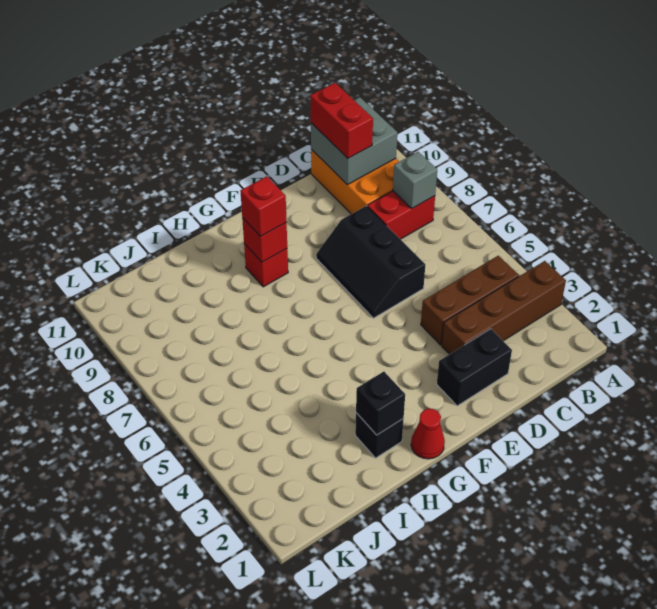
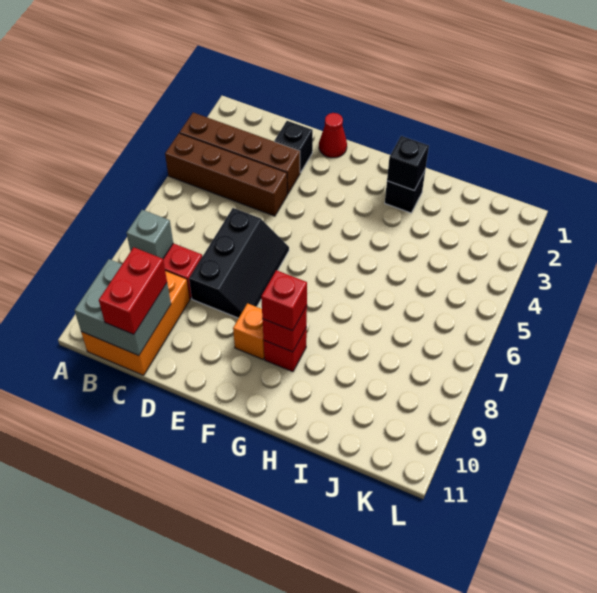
brown 1x3 brick [421,256,519,345] -> brown 1x4 brick [165,133,287,216]
black 1x2 brick [437,329,512,406] -> black 1x1 brick [274,121,313,173]
none -> orange 1x1 brick [233,303,264,359]
red 1x1 cone [411,409,445,459] -> red 1x1 cone moved to [319,113,347,158]

